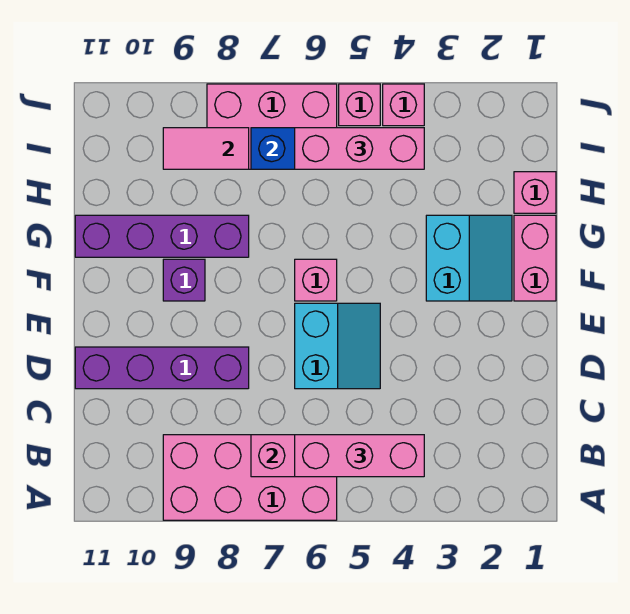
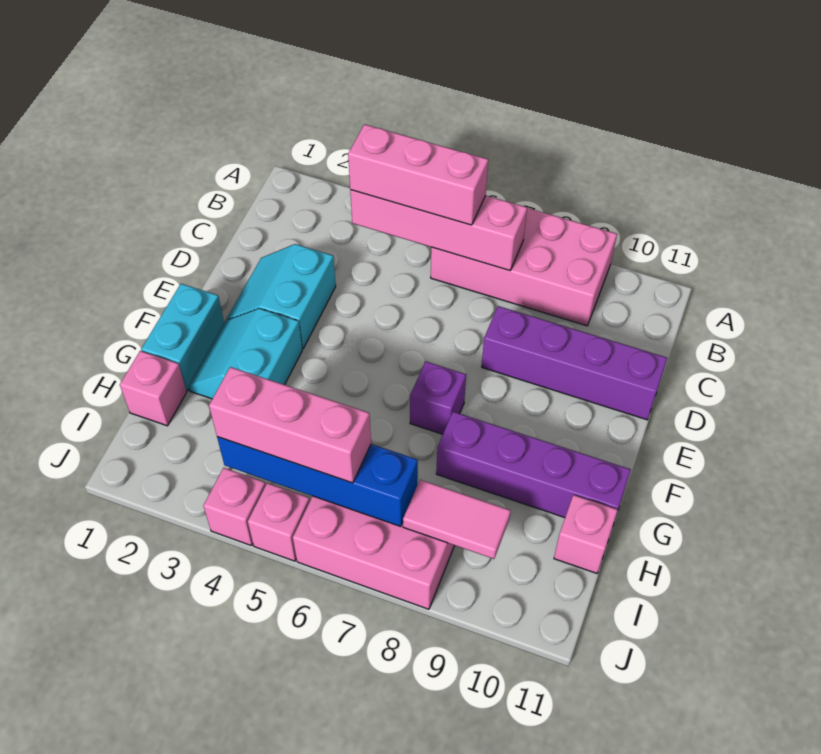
cyan 2x2 slope [295,303,380,389] -> cyan 2x2 slope moved to [226,244,336,349]
pink 1x2 brick [514,215,556,301] -> cyan 1x2 brick [141,284,224,391]
pink 1x1 brick [295,259,337,301] -> pink 1x1 brick moved to [554,495,618,573]
purple 1x1 brick [163,259,205,301] -> purple 1x1 brick moved to [410,362,466,434]

